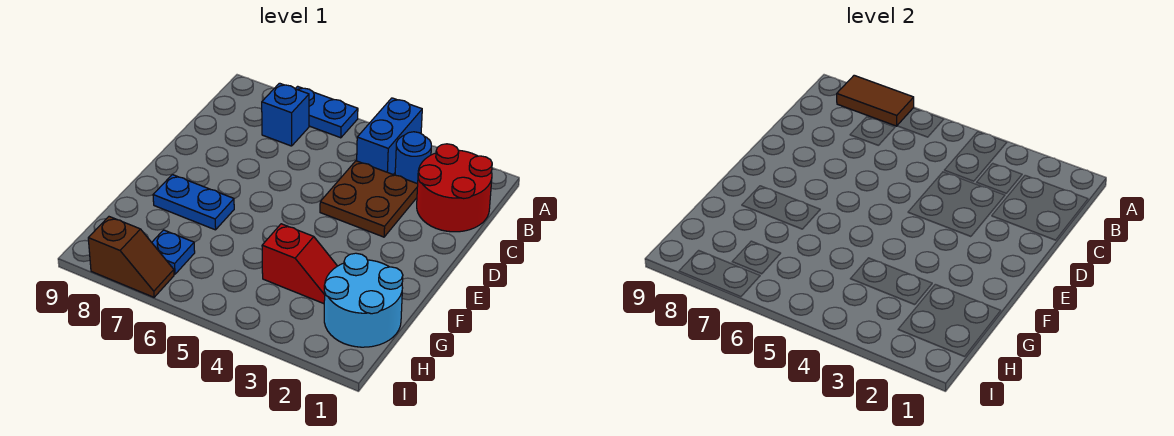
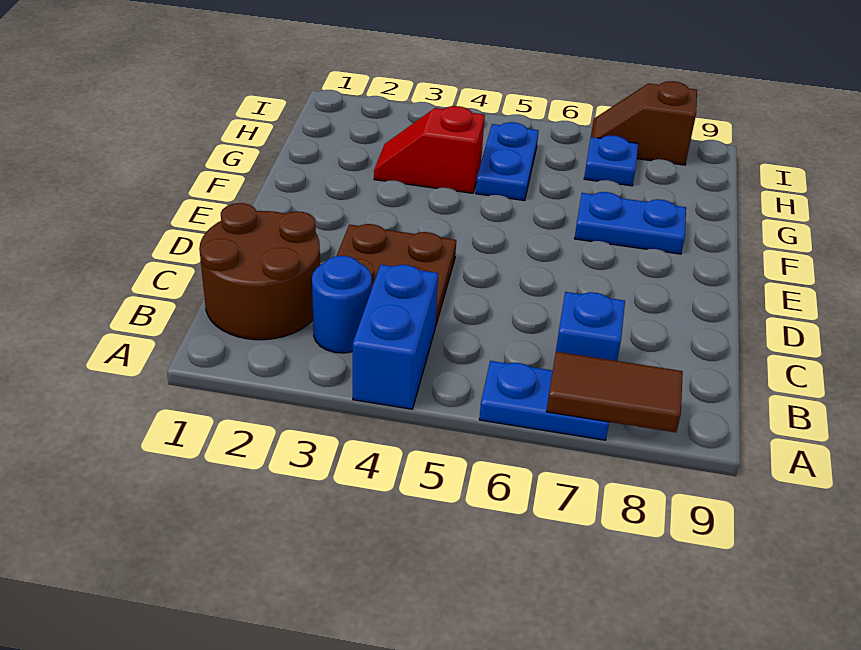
red 2x2 round brick [417,144,492,232] -> brown 2x2 round brick [199,203,320,340]
cyan 2x2 round brick [324,253,403,347] -> none
none -> blue 1x2 plate [476,122,539,201]

